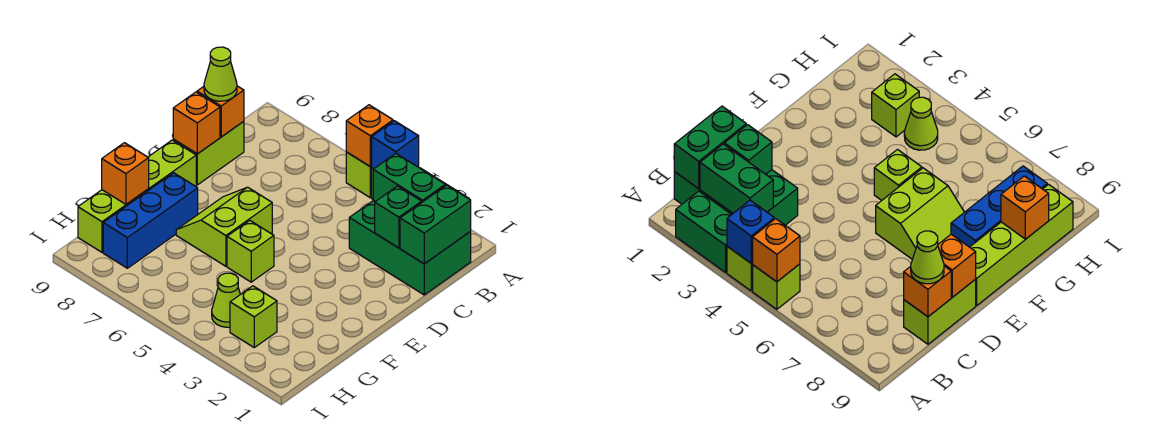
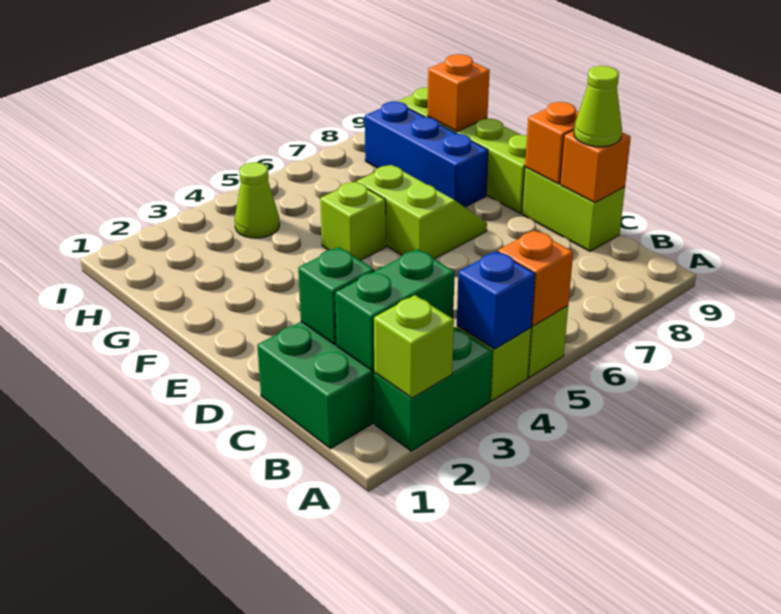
green 1x2 brick [400,185,471,264] -> none
lime 1x1 brick [230,286,277,347] -> lime 1x1 brick moved to [374,295,454,398]

